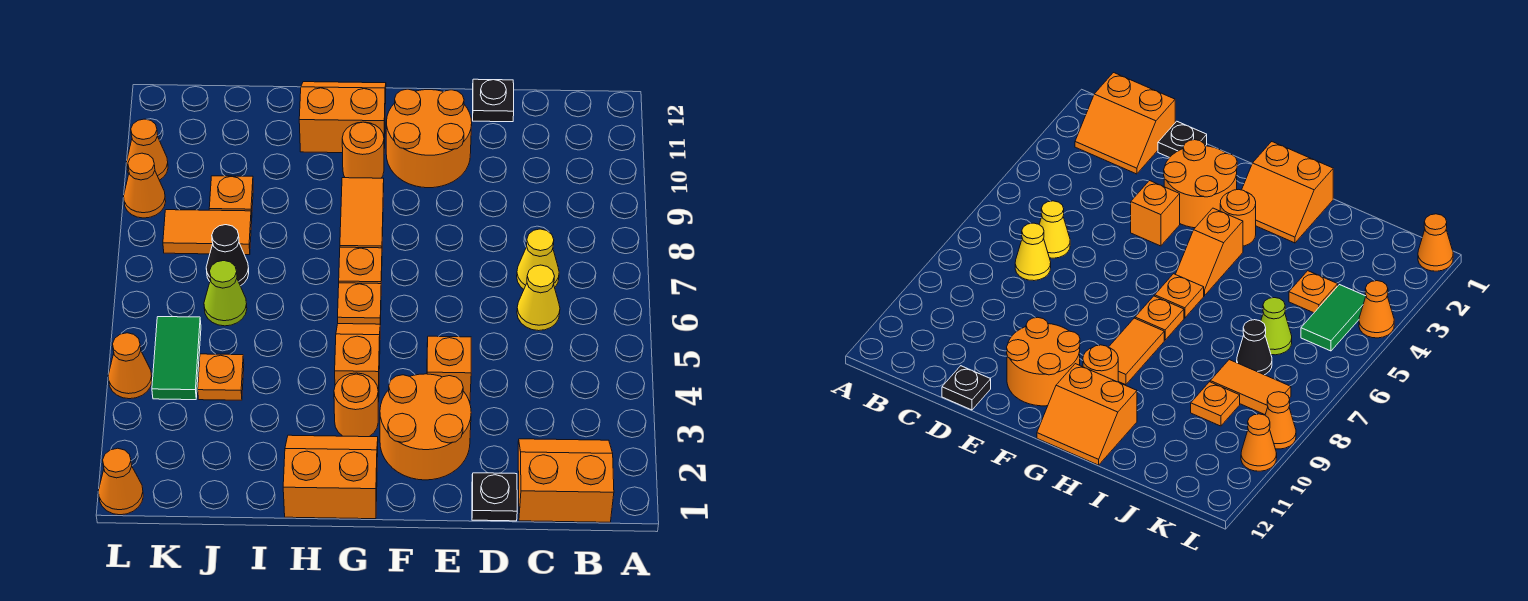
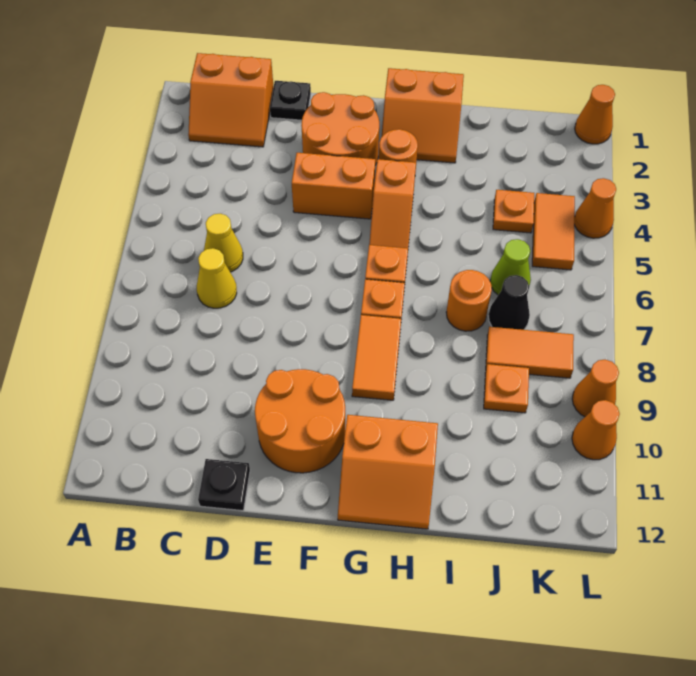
orange 1x1 brick [427,336,471,402] -> orange 1x2 brick [292,153,375,219]
orange 1x1 round brick [342,122,384,178] -> orange 1x1 round brick moved to [446,270,492,331]
green 1x2 tile [152,317,201,400] -> orange 1x2 tile [532,193,575,270]

